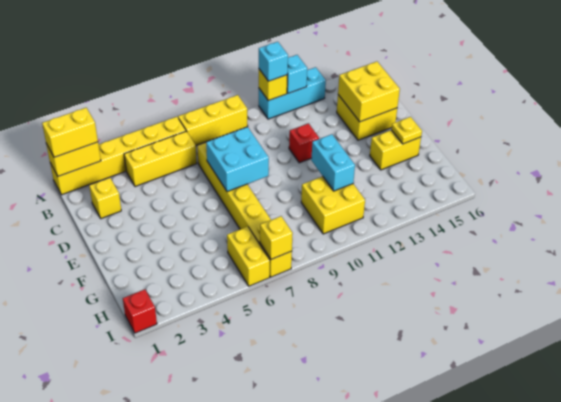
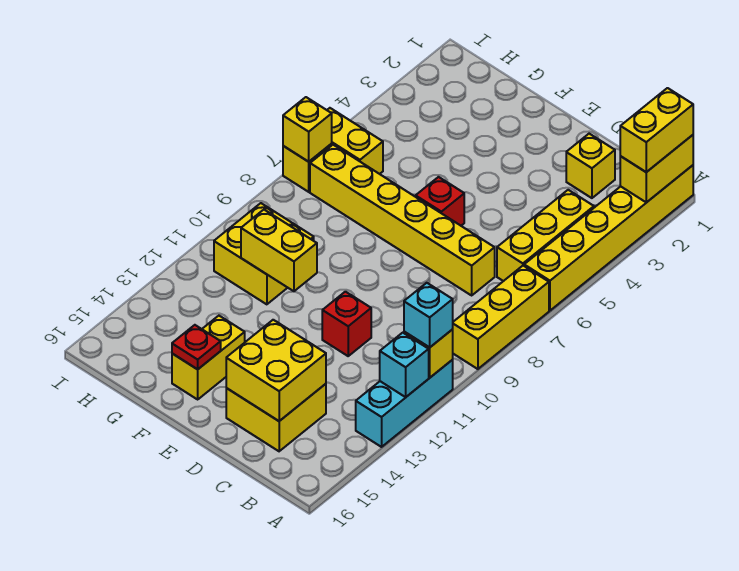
cyan 2x2 brick [206,127,269,192] -> none
cyan 1x2 brick [311,134,355,191] -> yellow 1x2 brick [241,210,317,291]
yellow 1x1 plate [391,117,422,144] -> red 1x1 plate [172,325,221,369]
red 1x1 brick [123,289,157,333] -> red 1x1 brick moved to [416,177,464,226]

